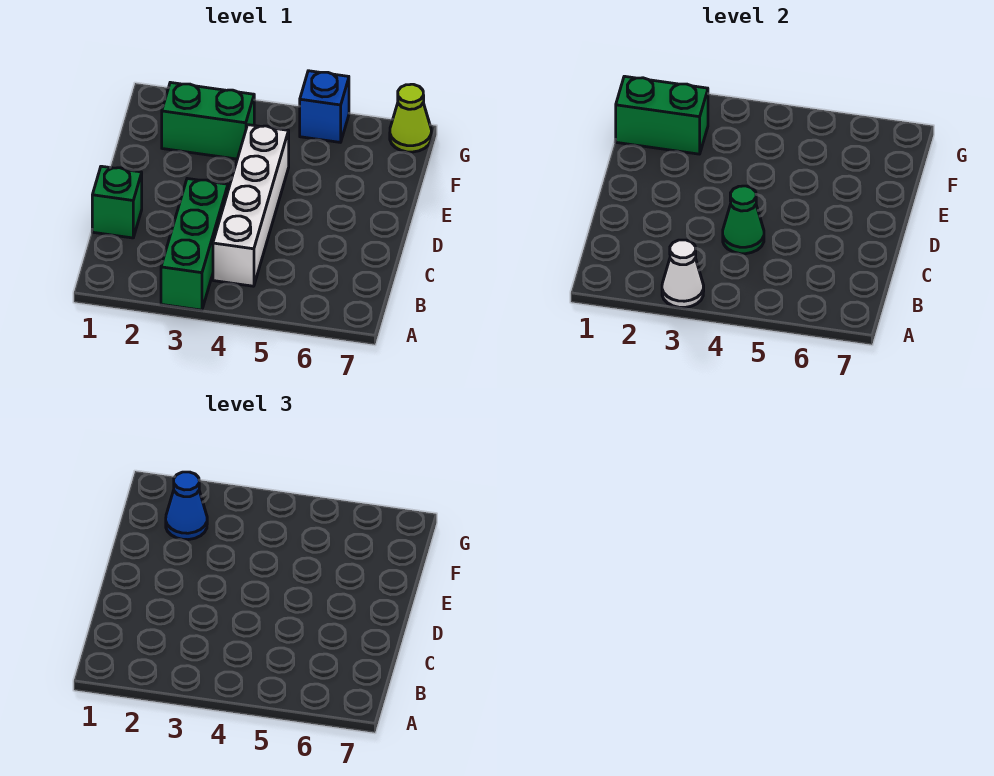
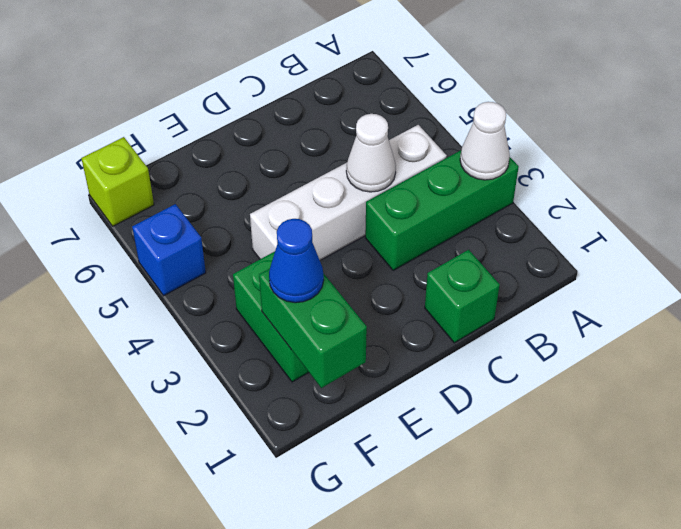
green 1x1 cone [723,186,764,254] -> white 1x1 cone [346,114,396,192]
lime 1x1 cone [390,84,431,152] -> lime 1x1 brick [81,137,154,226]

